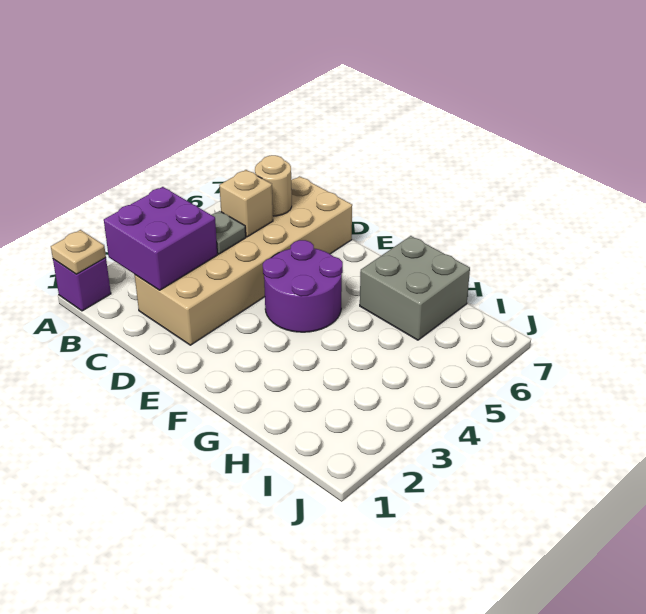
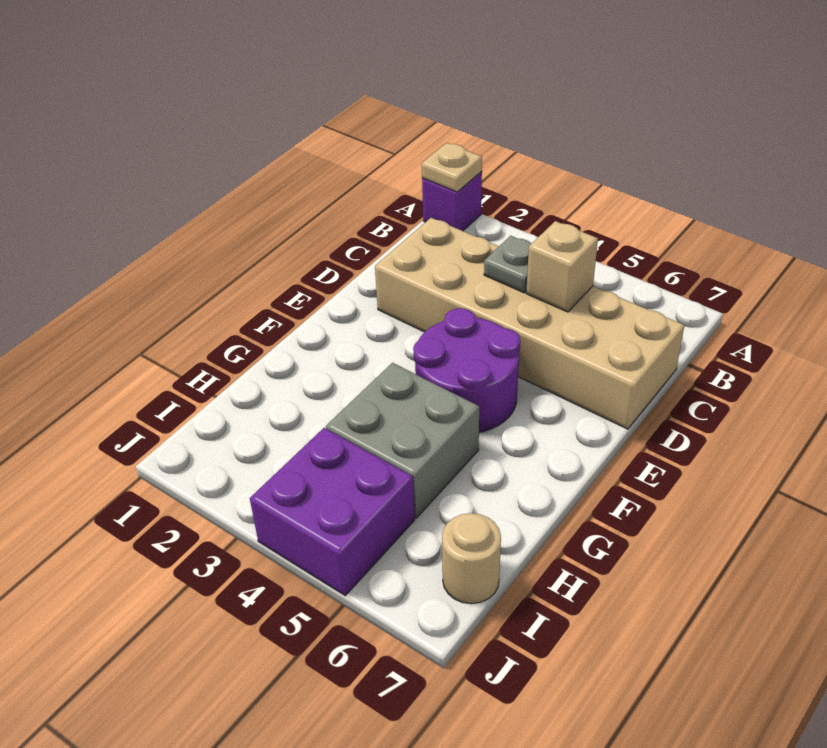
purple 2x2 brick [104,187,218,290] -> purple 2x2 brick moved to [250,428,415,595]
tan 1x1 round brick [255,155,292,216] -> tan 1x1 round brick moved to [442,513,501,604]
grey 2x2 brick [360,236,470,340] -> grey 2x2 brick moved to [326,363,479,518]

